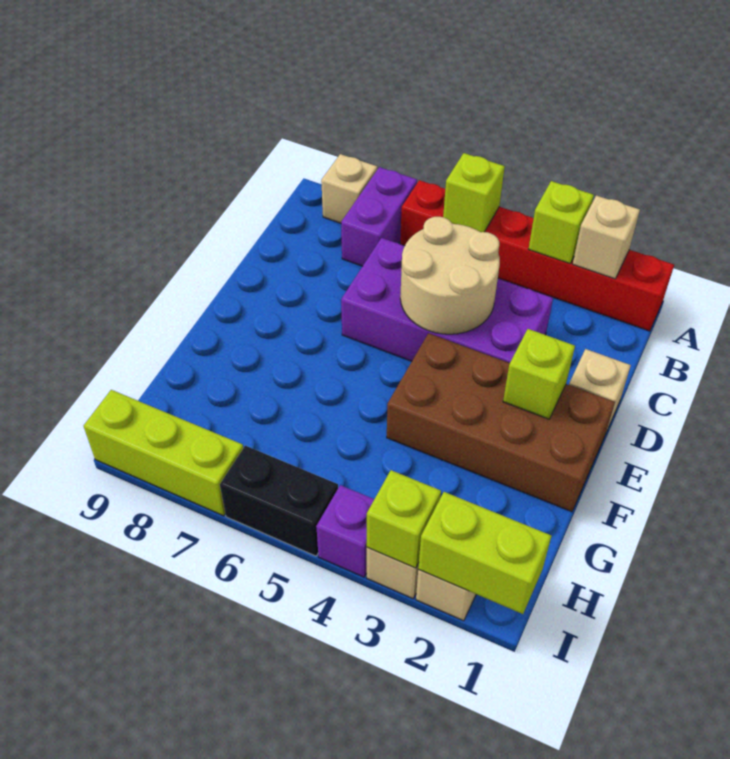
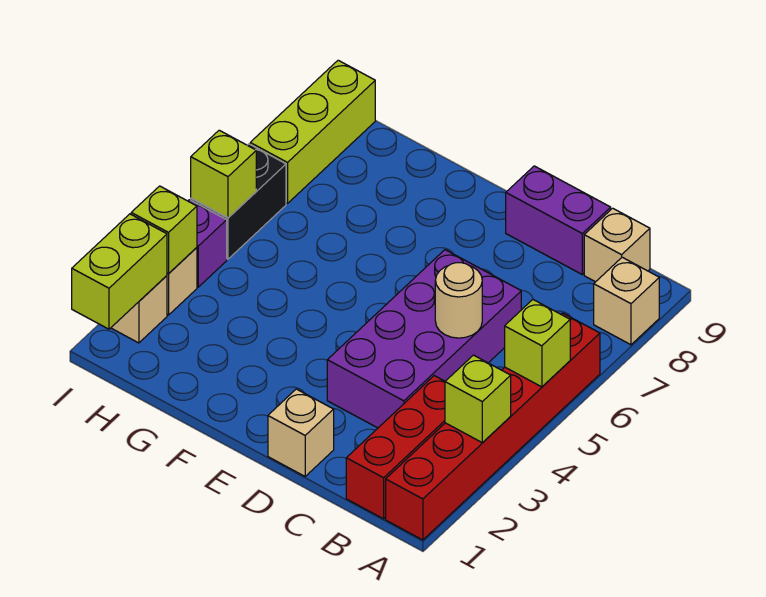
tan 1x1 brick [573,195,640,279] -> tan 1x1 brick moved to [584,208,650,282]
purple 1x2 brick [341,167,417,266] -> purple 1x2 brick moved to [506,166,611,274]
none -> red 1x3 brick [346,376,445,519]
tan 2x2 round brick [400,217,500,334] -> tan 1x1 round brick [435,263,482,338]
brown 2x4 brick [387,333,615,512] -> none
lime 1x1 brick [503,329,575,419] -> lime 1x1 brick moved to [191,130,256,218]

